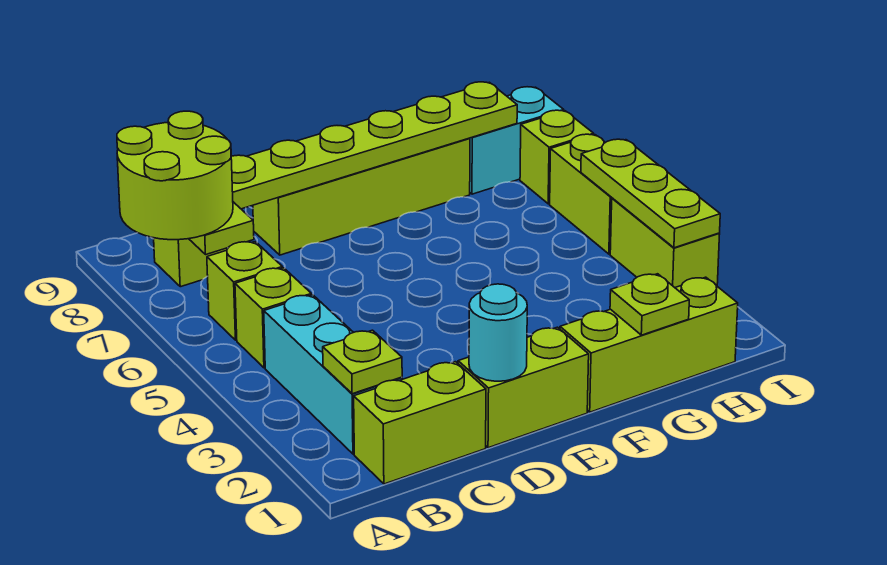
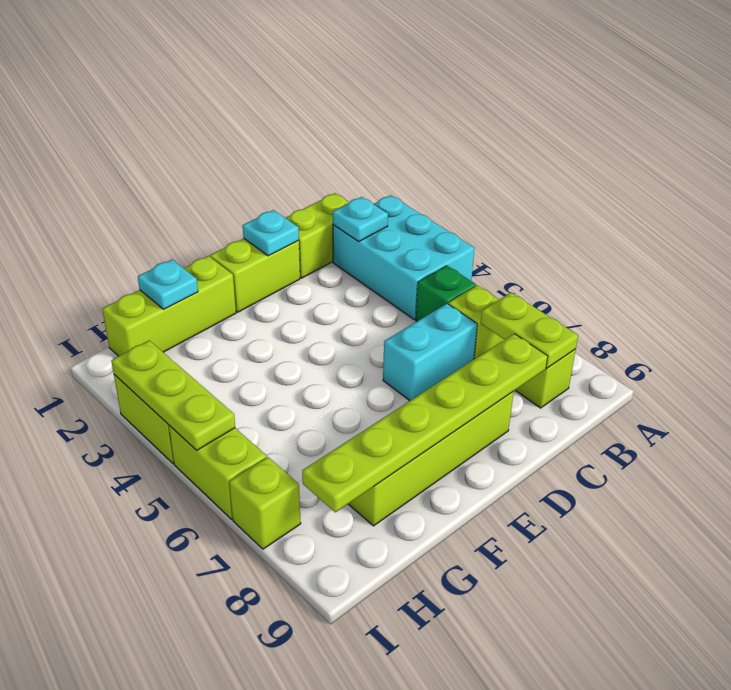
lime 2x2 round brick [117,111,233,240] -> none
cyan 1x3 brick [264,295,402,454] -> cyan 2x3 brick [333,195,474,320]
lime 1x1 plate [323,330,402,394] -> cyan 1x1 plate [333,197,388,242]
lime 1x1 brick [235,268,311,368] -> green 1x1 brick [416,265,476,322]
cyan 1x1 round brick [469,284,527,381] -> cyan 1x1 plate [243,210,299,256]
lime 1x1 plate [610,274,689,335] -> cyan 1x1 plate [138,260,198,309]
cyan 1x2 brick [470,87,564,194] -> cyan 1x2 brick moved to [383,304,477,401]

